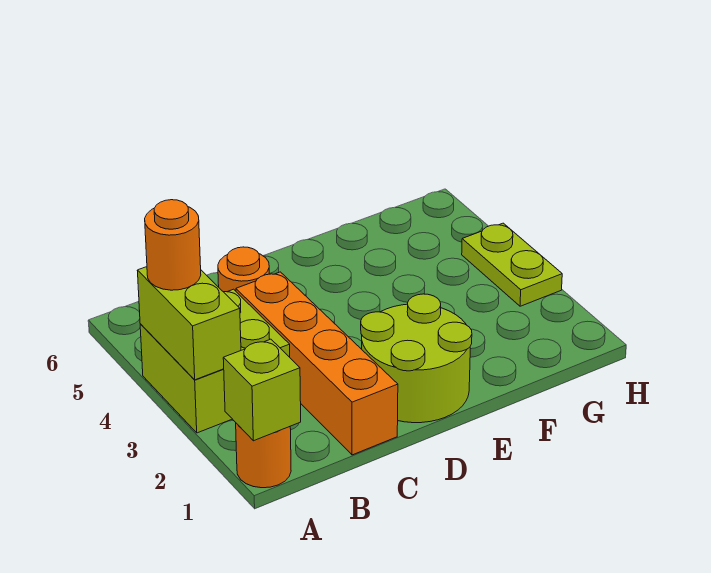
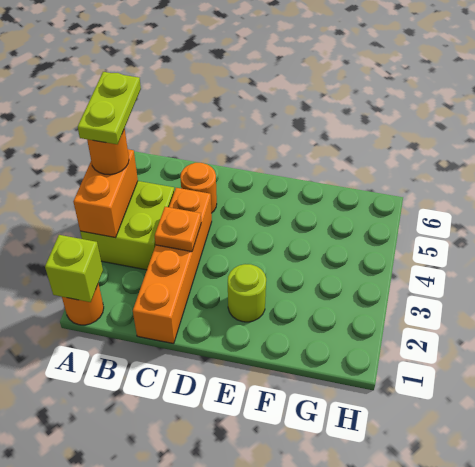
lime 1x2 brick [137,267,241,380] -> orange 1x2 brick [73,149,138,238]
none -> orange 1x1 plate [155,207,201,252]
lime 2x2 round brick [361,294,472,423] -> lime 1x1 round brick [228,264,266,322]
lime 1x2 plate [462,223,562,306] -> lime 1x2 plate moved to [78,72,141,144]

